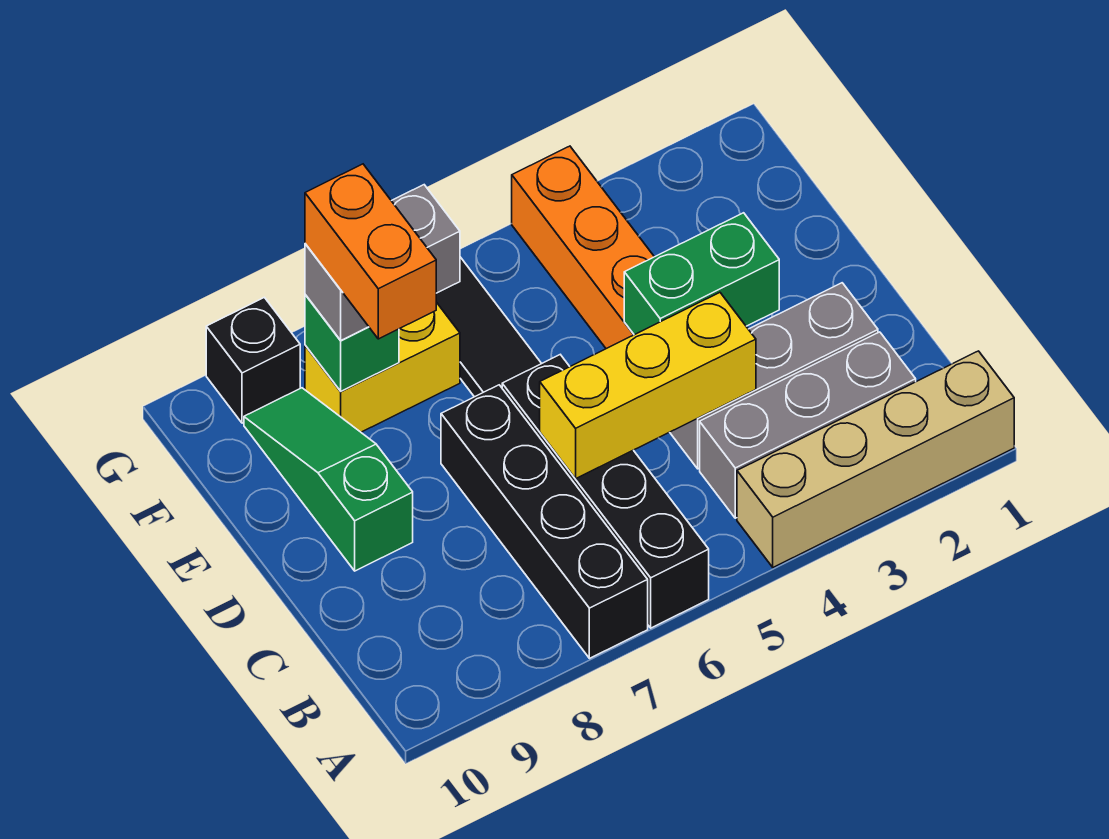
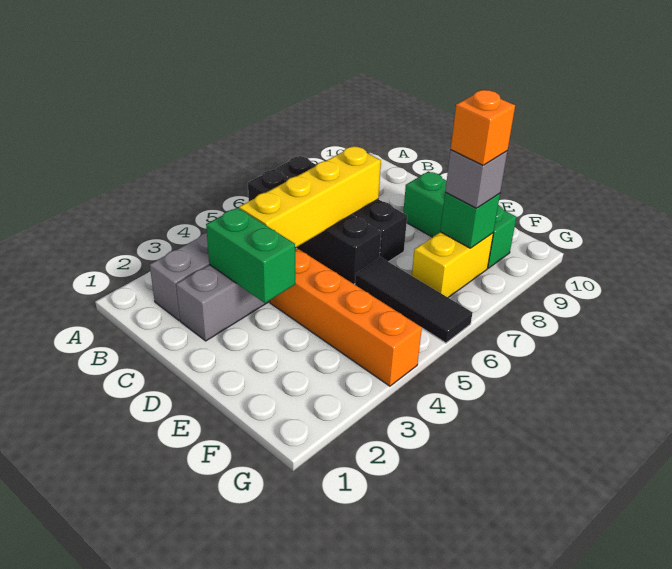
tan 1x4 brick [737,351,1014,567] -> none
yellow 1x3 brick [540,293,756,479] -> yellow 1x4 brick [239,146,381,248]
green 1x2 brick [624,213,779,335] -> green 1x2 brick turned to [206,208,295,303]
green 1x3 slope [244,388,413,571] -> green 1x3 brick [403,171,516,268]
orange 1x2 brick [305,164,436,339] -> orange 1x1 brick [451,90,515,165]
grey 1x2 brick [305,185,460,340] -> grey 1x1 brick [445,150,507,208]
black 1x1 brick [206,297,300,423] -> none

